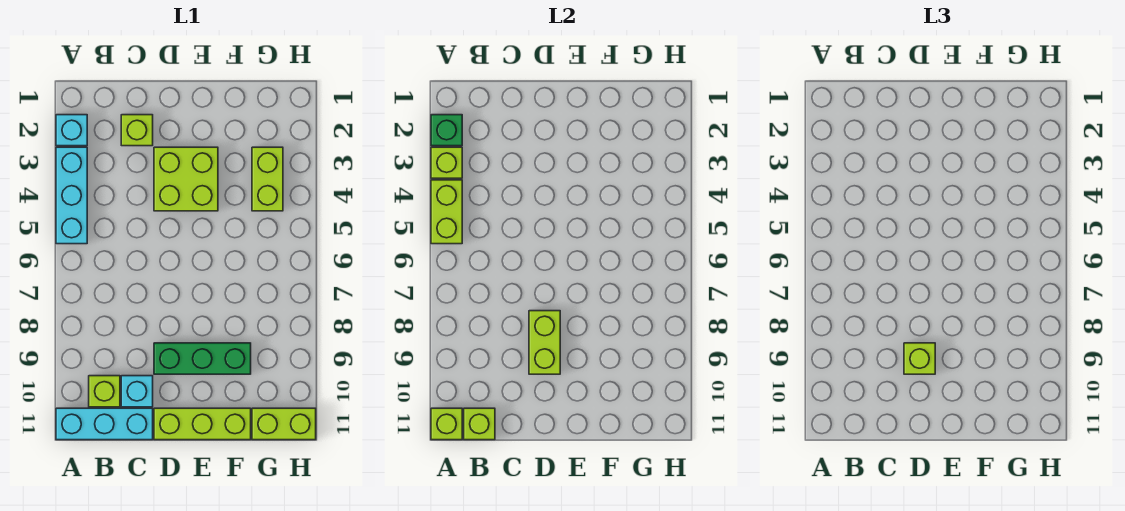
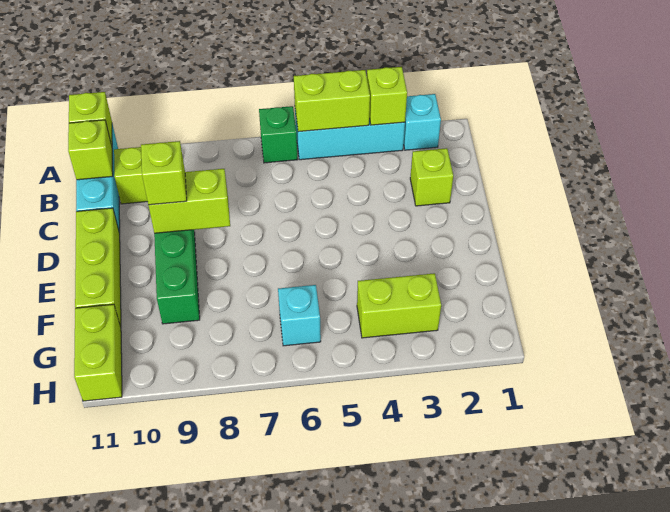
green 1x1 brick [431,115,462,146] -> green 1x1 brick moved to [259,106,298,163]
cyan 1x1 brick [121,376,153,407] -> cyan 1x1 brick moved to [278,285,321,346]
lime 2x2 brick [154,147,218,211] -> none

